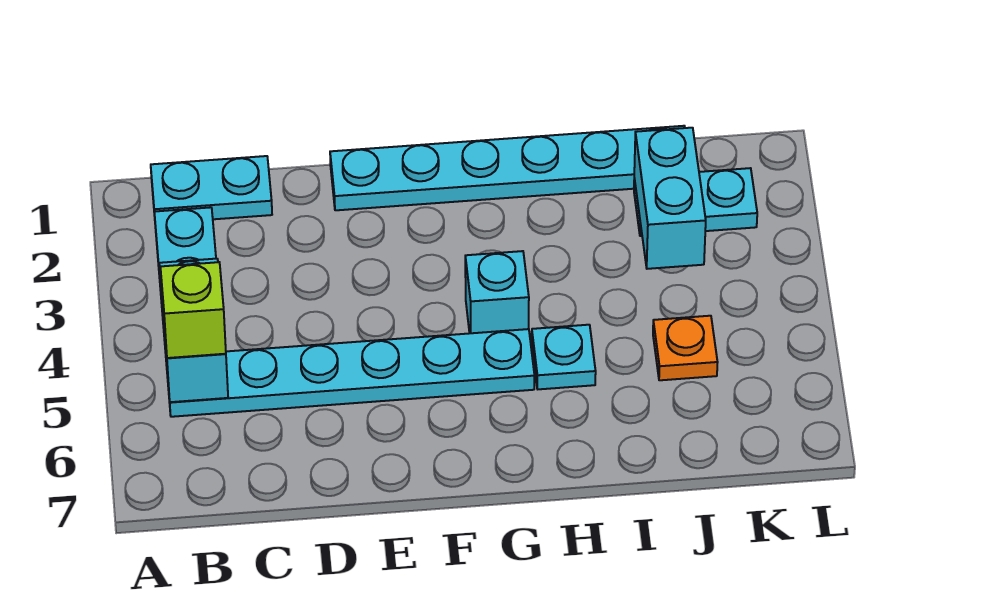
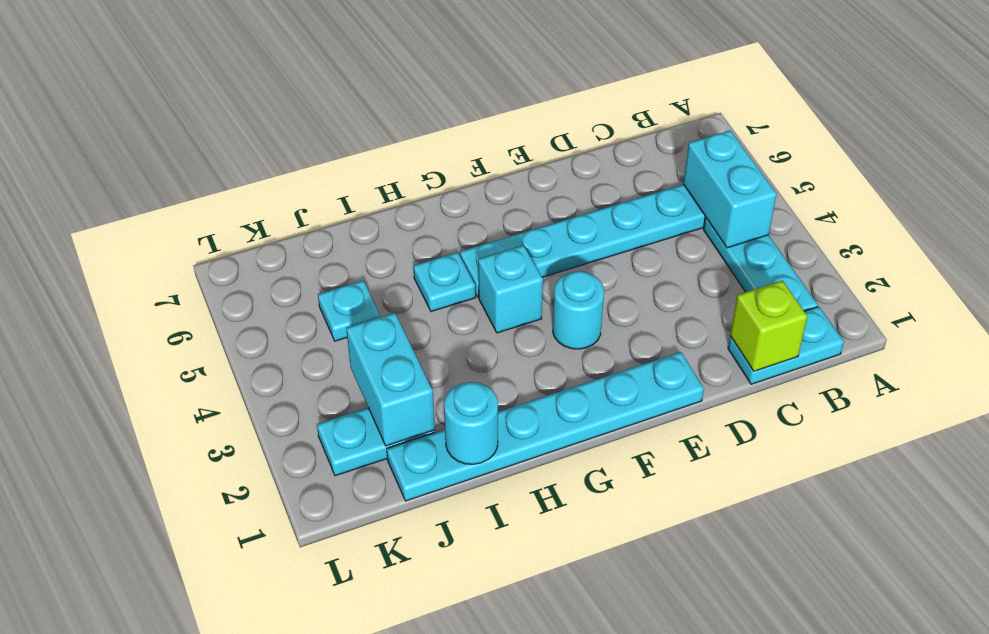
lime 1x1 brick [160,262,226,358] -> lime 1x1 brick moved to [730,280,807,371]
none -> cyan 1x1 round brick [553,271,604,349]
none -> cyan 1x1 round brick [444,382,498,464]
orange 1x1 plate [653,316,718,380] -> cyan 1x1 plate [318,280,380,341]

